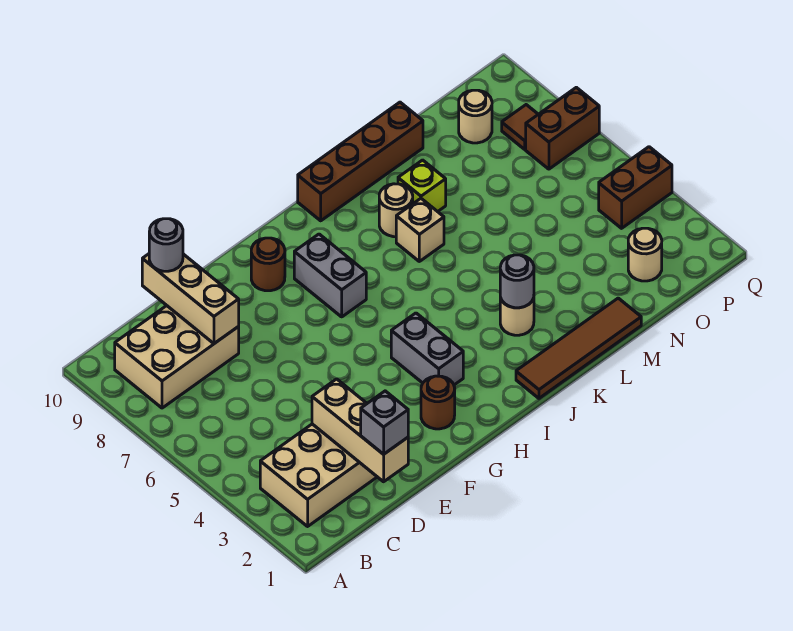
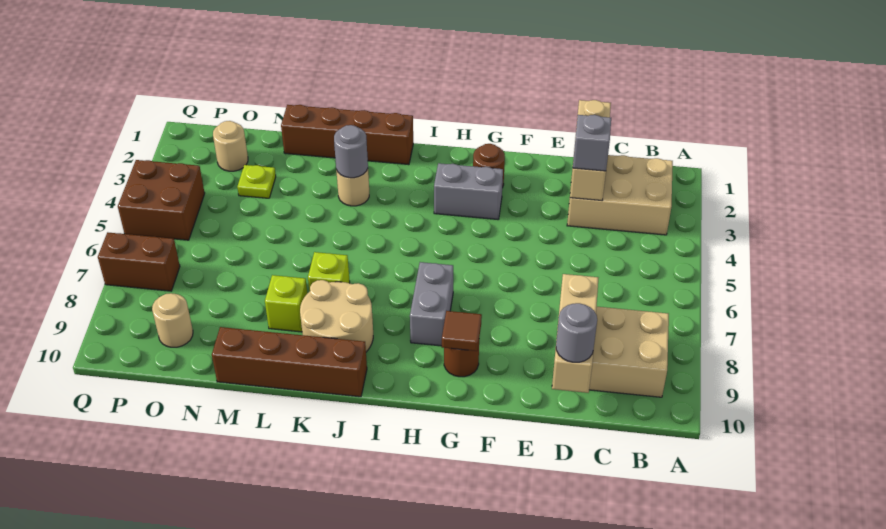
grey 1x1 brick [361,391,408,454] -> grey 1x1 brick moved to [573,115,611,171]
grey 1x2 brick [391,313,463,385] -> grey 1x2 brick turned to [434,163,503,219]
brown 1x4 tile [516,298,641,398] -> brown 1x4 brick [281,105,413,165]
tan 1x1 brick [396,198,444,261] -> lime 1x1 brick [308,252,350,292]
tan 1x1 round brick [379,184,413,237] -> tan 2x2 round brick [300,280,373,352]
none -> lime 1x1 plate [237,165,276,198]
brown 1x2 brick [599,147,672,228] -> brown 2x2 brick [118,160,205,240]
brown 1x1 tile [502,105,538,149] -> brown 1x1 tile moved to [442,311,482,351]

